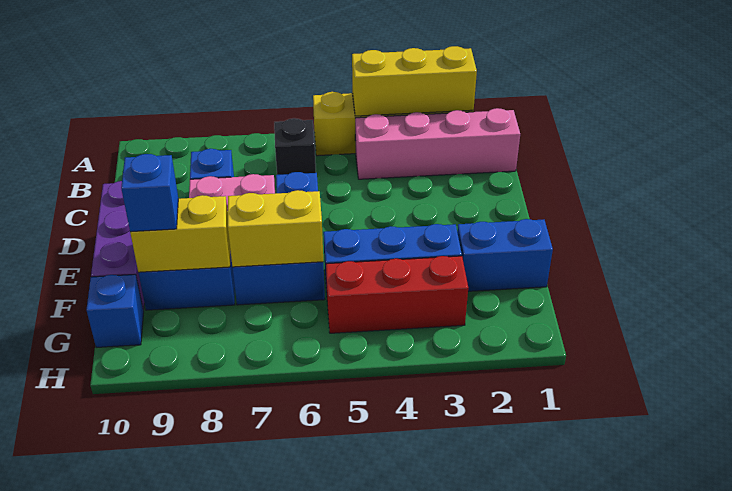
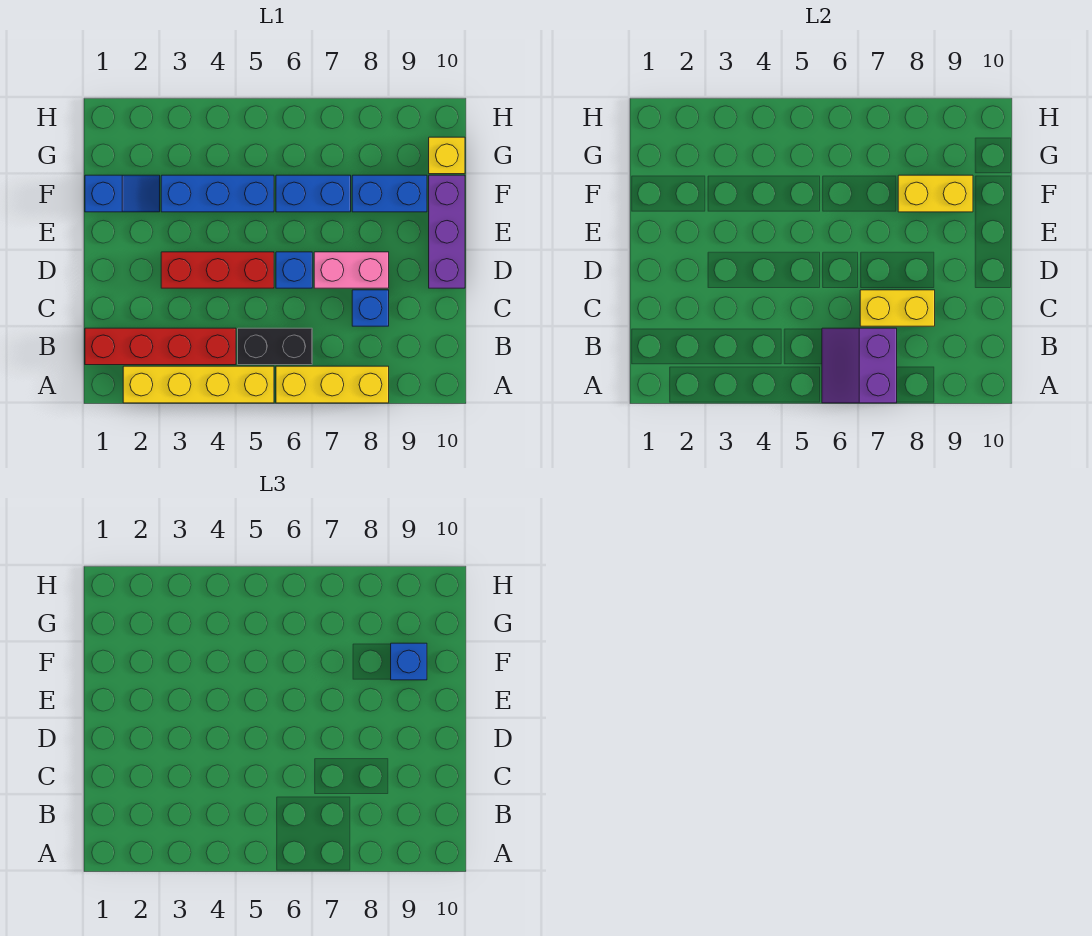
yellow 1x3 brick [352,46,477,116] -> yellow 1x3 brick moved to [276,366,389,403]
none -> purple 2x2 slope [822,328,897,403]
pink 1x4 brick [355,108,520,179] -> red 1x4 brick [85,328,236,365]
black 1x1 brick [274,118,316,175] -> black 1x2 brick [238,328,312,365]
blue 1x2 brick [457,219,553,291] -> blue 1x2 slope [85,175,160,212]
yellow 1x2 brick [228,190,323,267] -> yellow 1x2 brick moved to [860,290,935,326]
red 1x3 brick [326,256,468,333] -> red 1x3 brick moved to [161,252,274,288]
blue 1x1 brick [86,274,144,347] -> yellow 1x1 brick [429,137,465,174]

